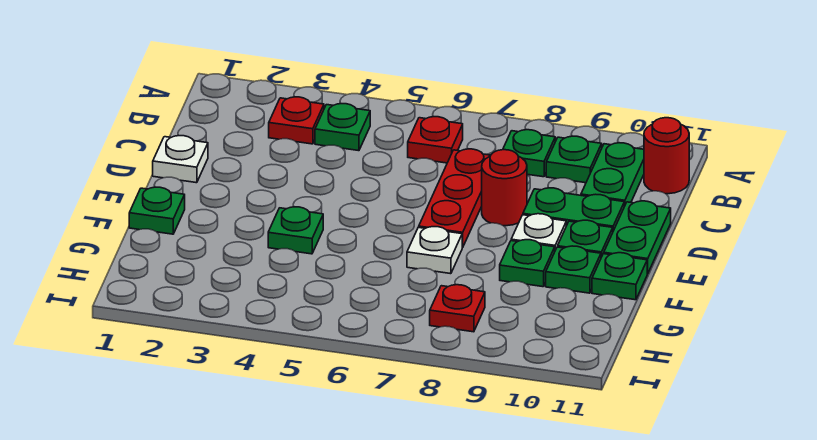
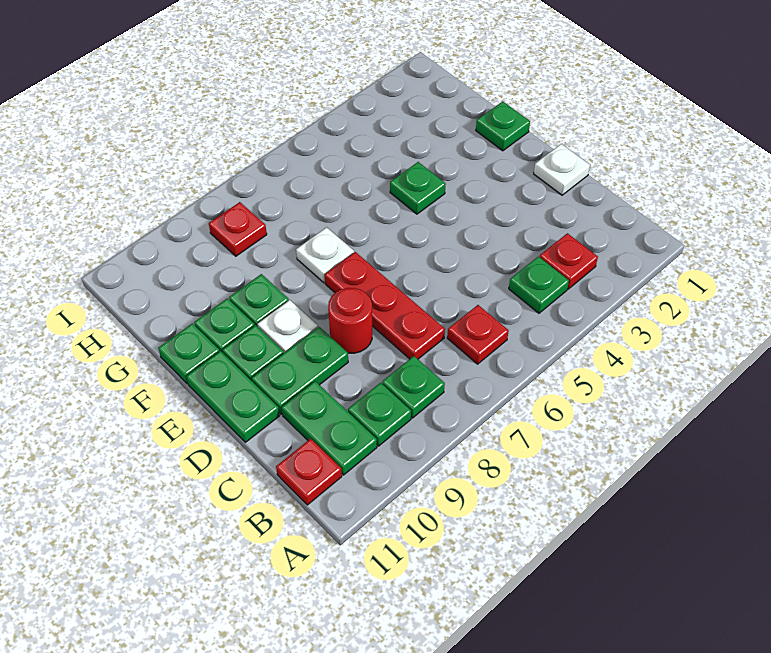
red 1x1 round brick [644,118,689,194] -> red 1x1 plate [276,439,342,505]

